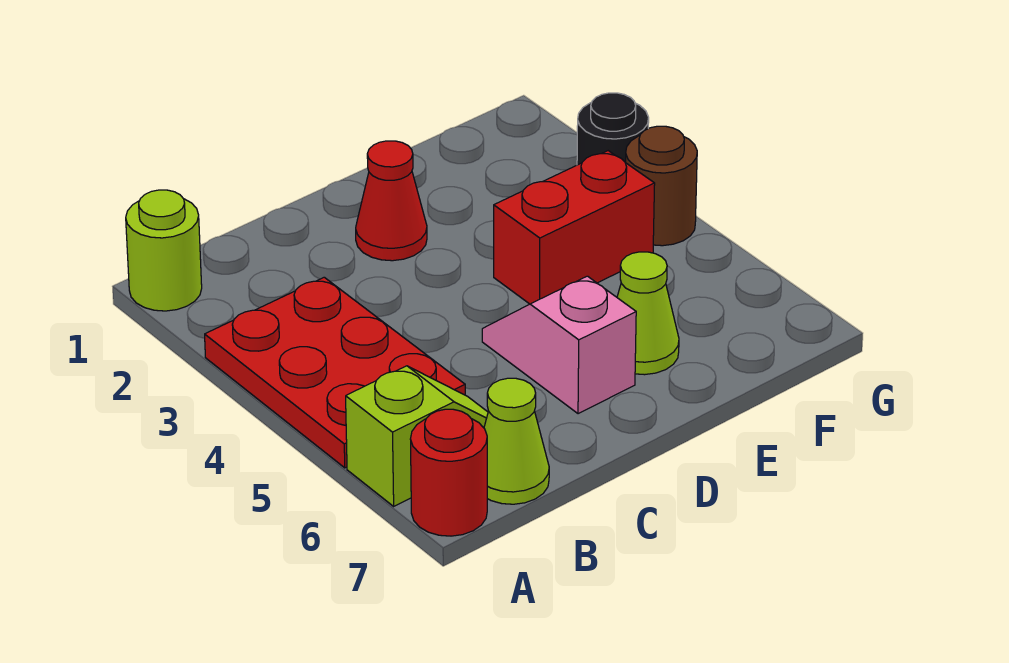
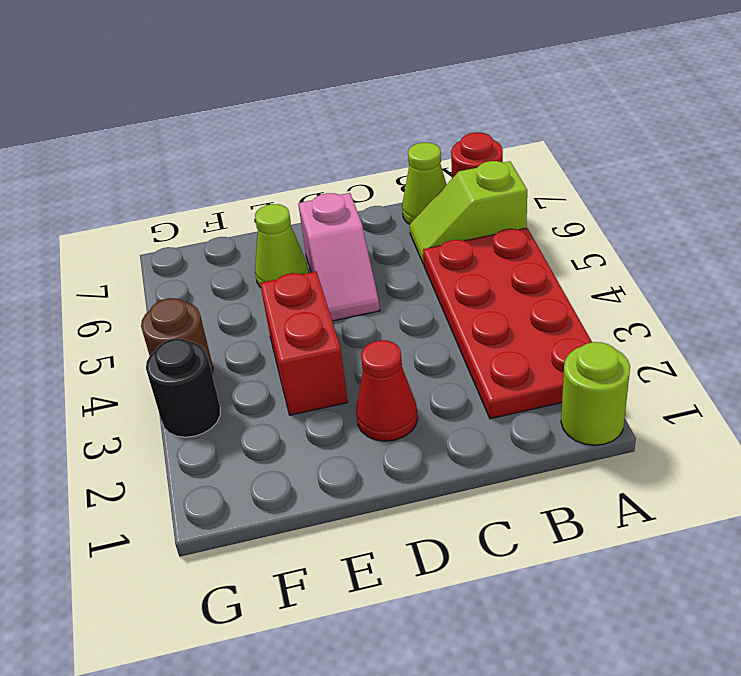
red 2x3 plate [205,277,465,468] -> red 2x4 plate [423,228,592,419]
red 1x2 brick [494,151,655,304] -> red 1x2 brick turned to [260,271,348,415]

